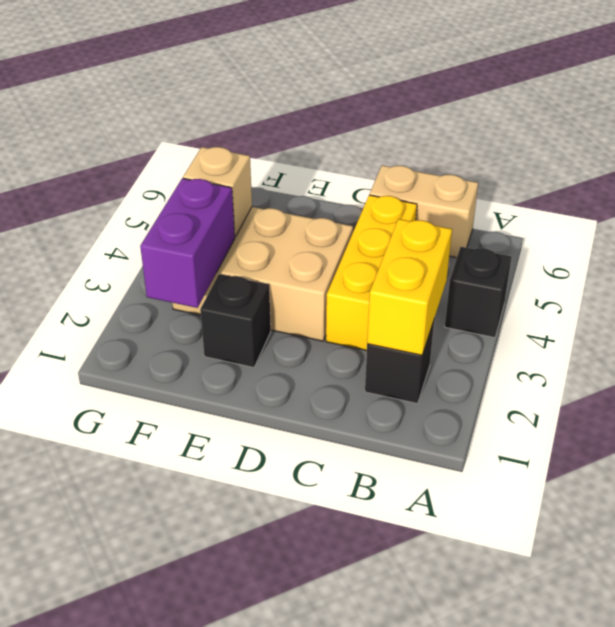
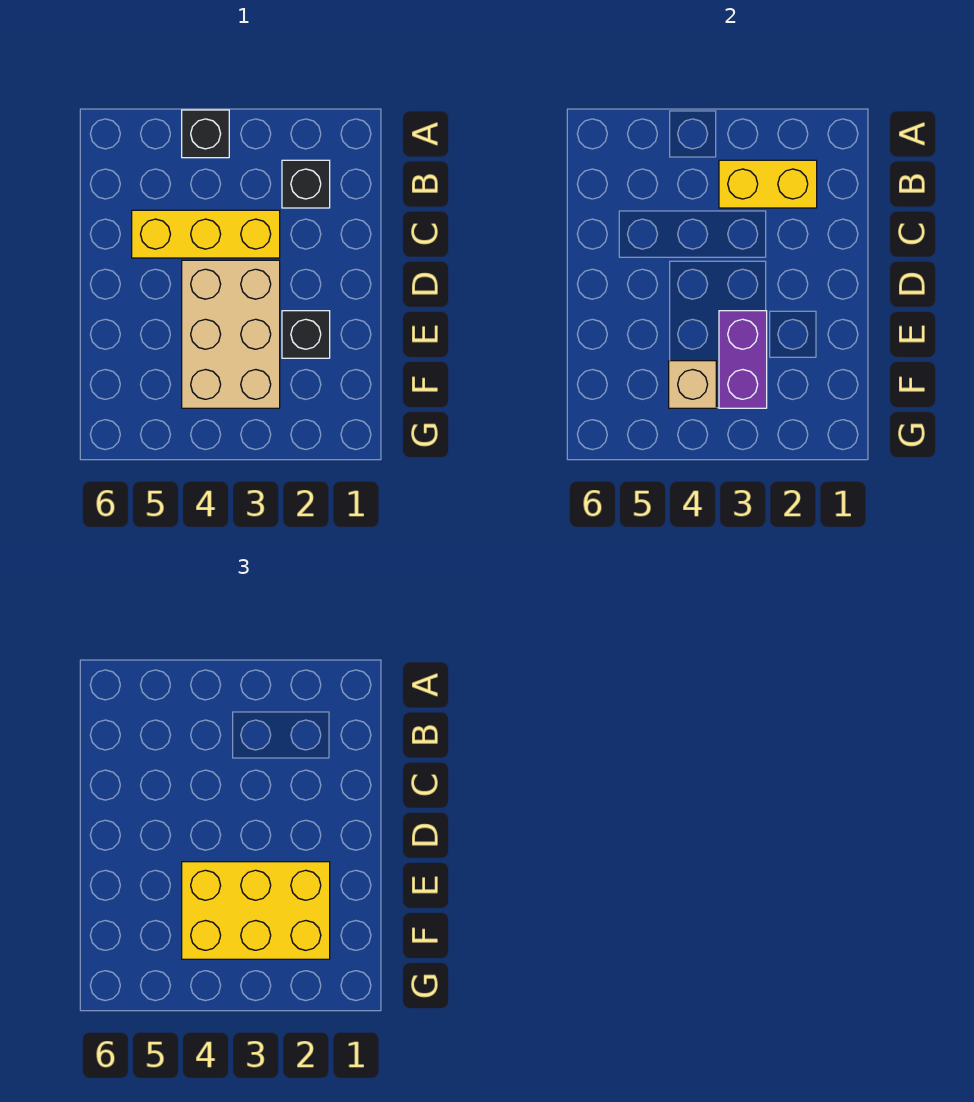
tan 1x2 brick [370,165,478,258] -> none
none -> yellow 2x3 brick [182,862,330,959]
purple 1x2 brick [140,178,235,308] -> purple 1x2 brick turned to [719,311,767,408]

